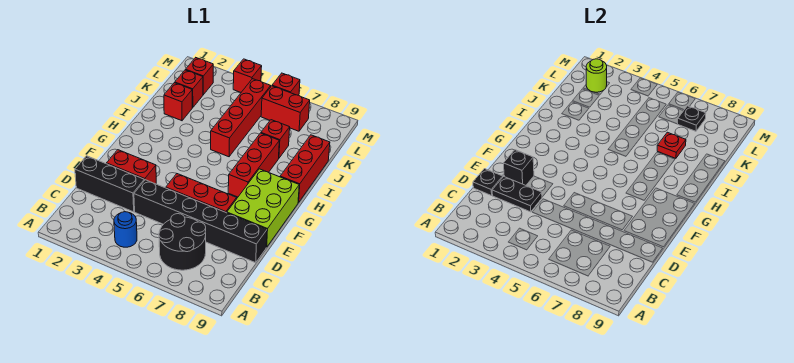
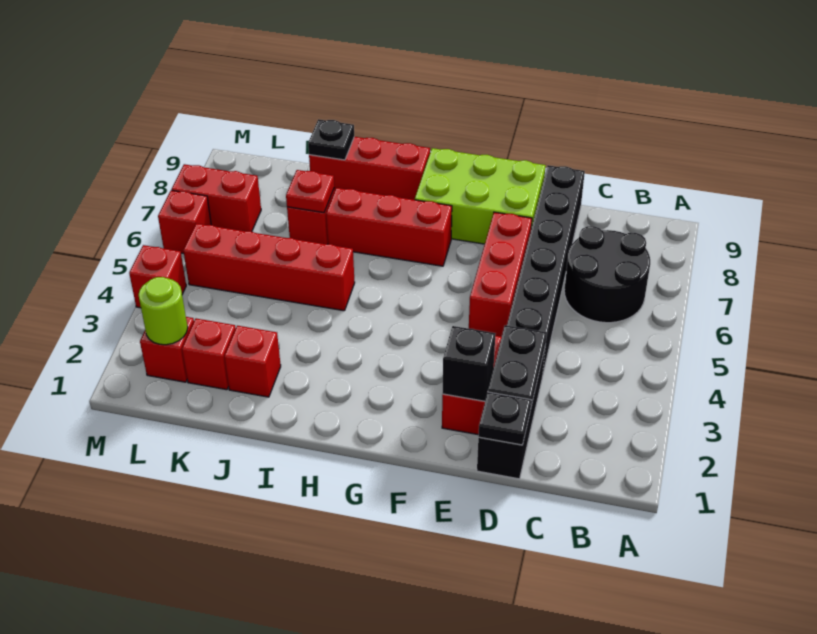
blue 1x1 round brick [114,212,137,247] -> none
red 1x2 brick [261,86,310,131] -> red 1x2 brick turned to [172,164,261,232]
black 1x1 plate [678,106,706,131] -> black 1x1 plate moved to [308,119,354,160]

